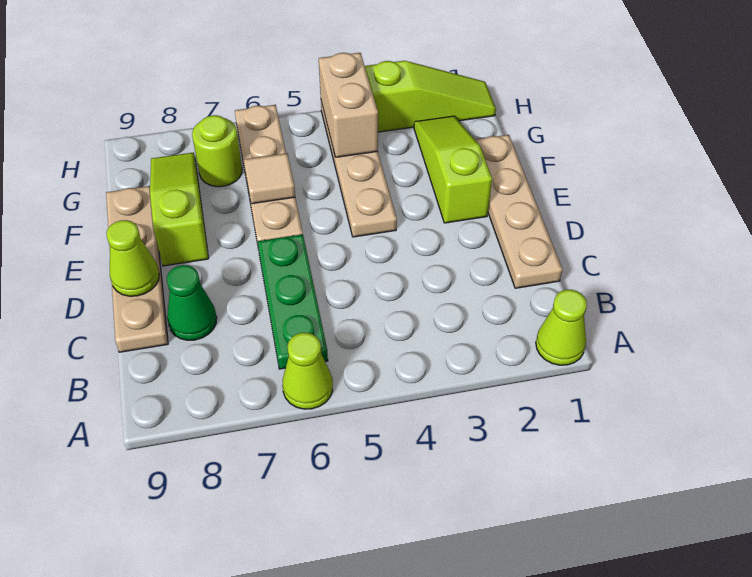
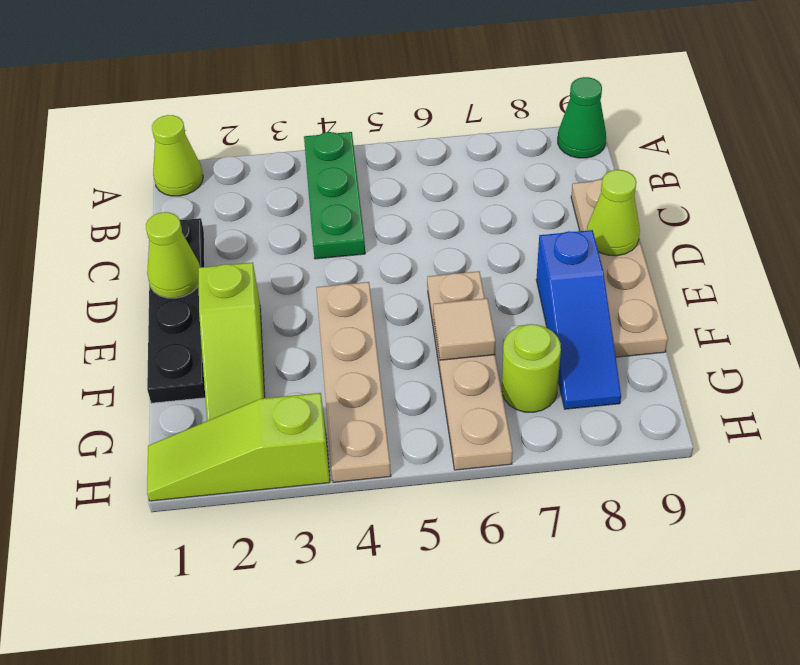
lime 1x1 cone [282,333,333,409] -> lime 1x1 cone moved to [146,212,200,298]
green 1x3 plate [257,234,328,369] -> green 1x3 plate moved to [304,132,365,259]
tan 1x4 plate [475,135,562,288] -> black 1x4 plate [147,218,205,403]
green 1x1 cone [167,265,217,340] -> green 1x1 cone moved to [558,77,606,158]
lime 1x3 slope [150,152,209,266] -> blue 1x3 slope [536,230,621,409]
tan 1x2 brick [319,53,378,157] -> none

